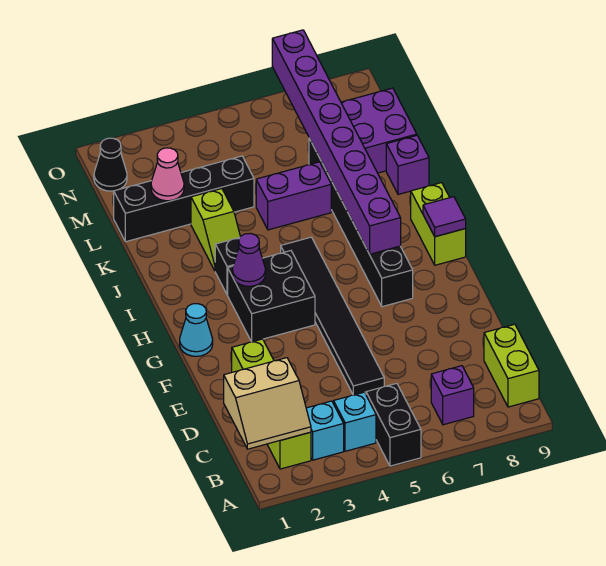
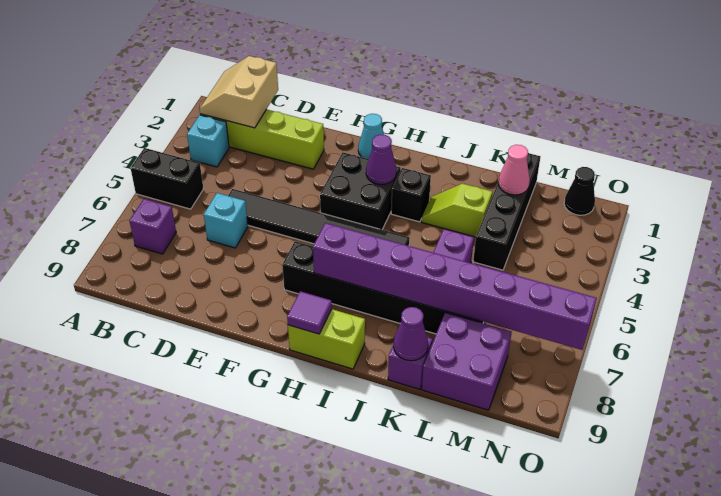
cyan 1x1 brick [334,392,376,451] -> cyan 1x1 brick moved to [204,193,248,248]
lime 1x2 brick [484,324,539,407] -> none
none -> purple 1x1 cone [394,307,428,361]

